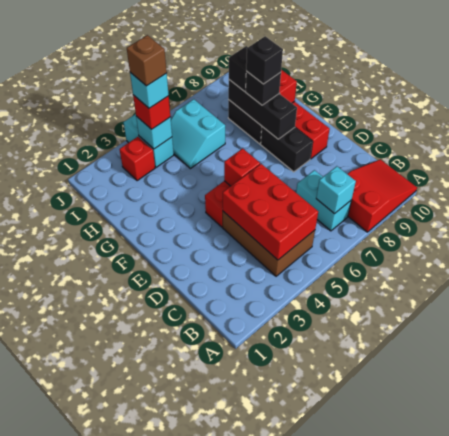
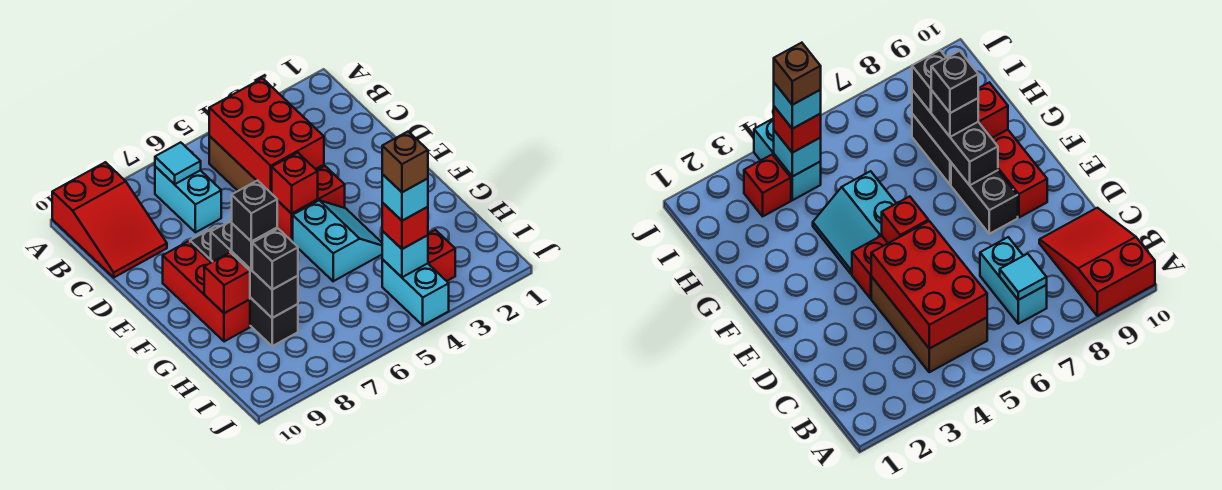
red 2x3 slope [348,159,417,232] -> red 2x3 slope turned to [52,162,167,277]
cyan 1x1 brick [316,166,356,214] -> cyan 1x1 tile [155,142,201,184]
cyan 2x2 slope [171,99,225,169] -> cyan 2x2 slope moved to [293,200,382,281]

